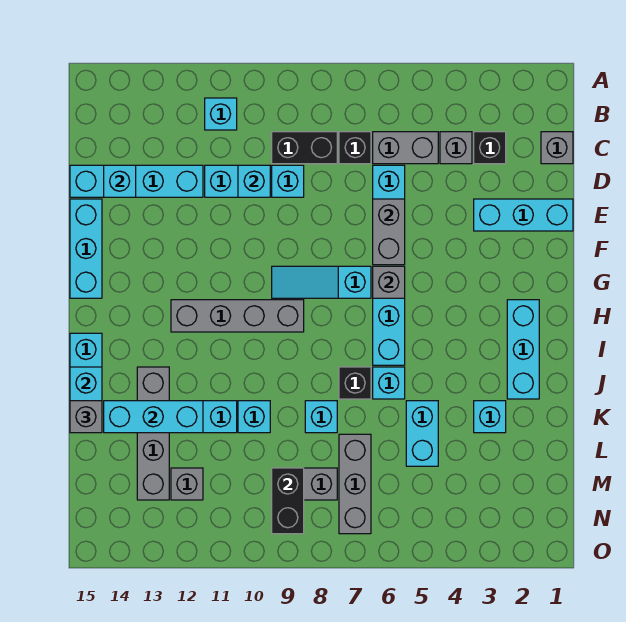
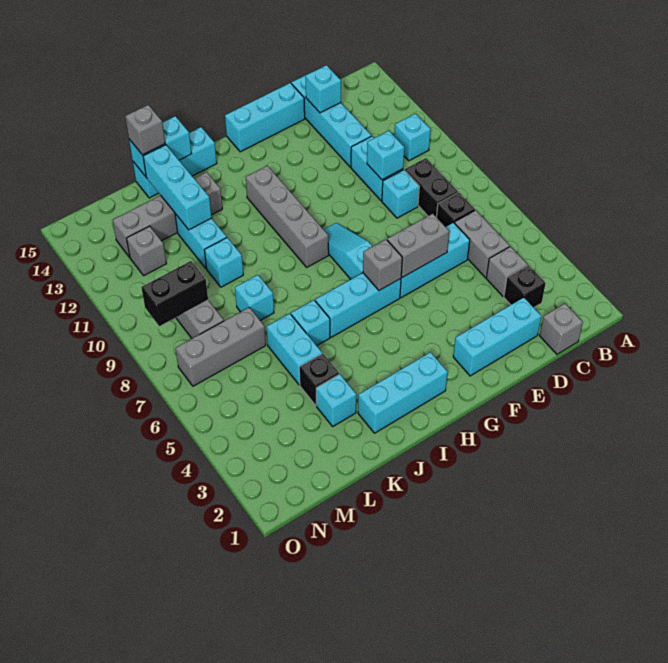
cyan 1x3 brick [474,199,573,231] -> cyan 1x3 brick turned to [453,297,541,376]
black 1x1 brick [339,367,371,399] -> black 1x1 brick moved to [299,354,339,405]
cyan 1x2 brick [406,401,438,466] -> cyan 1x2 brick turned to [267,314,322,385]

